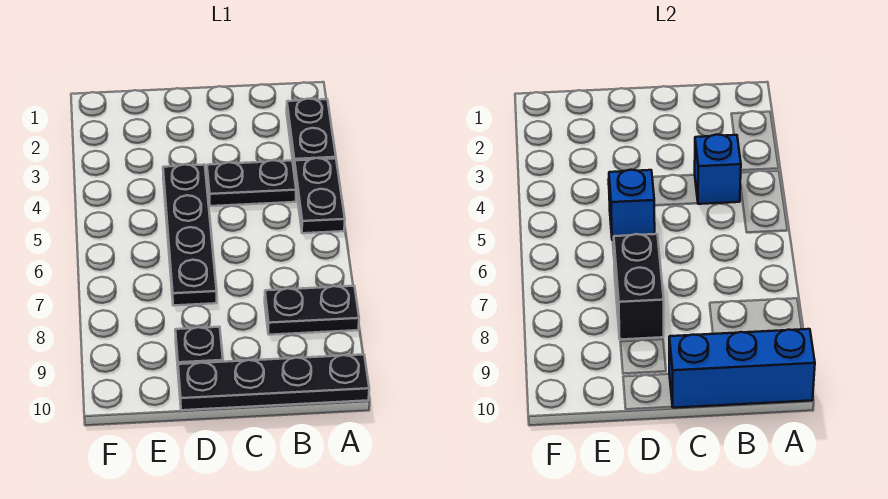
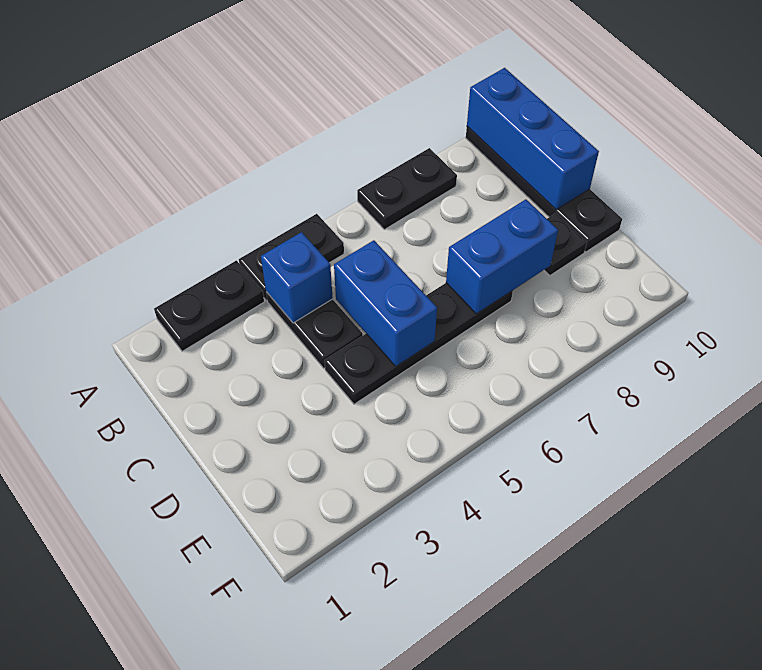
black 1x2 plate [265,286,359,335] -> black 1x2 plate turned to [357,148,457,229]
blue 1x1 brick [609,170,655,240] -> blue 1x2 brick [334,240,437,366]
black 1x2 brick [614,234,664,340] -> blue 1x2 brick [446,199,558,314]

